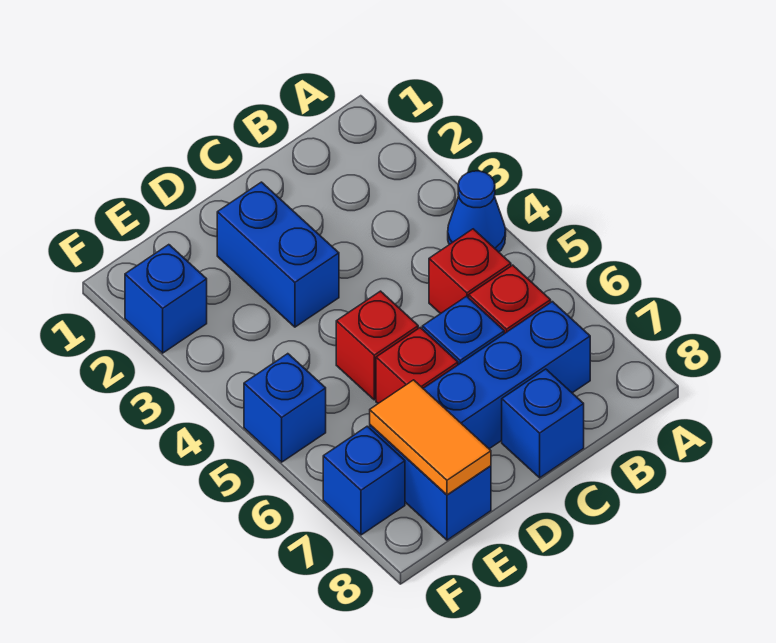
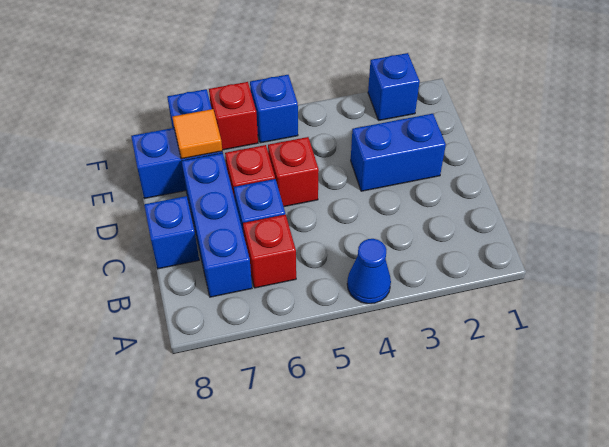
red 1x1 brick [429,229,511,314] -> red 1x1 brick moved to [209,82,258,150]
orange 1x2 tile [370,380,491,495] -> orange 1x1 tile [172,109,222,159]

